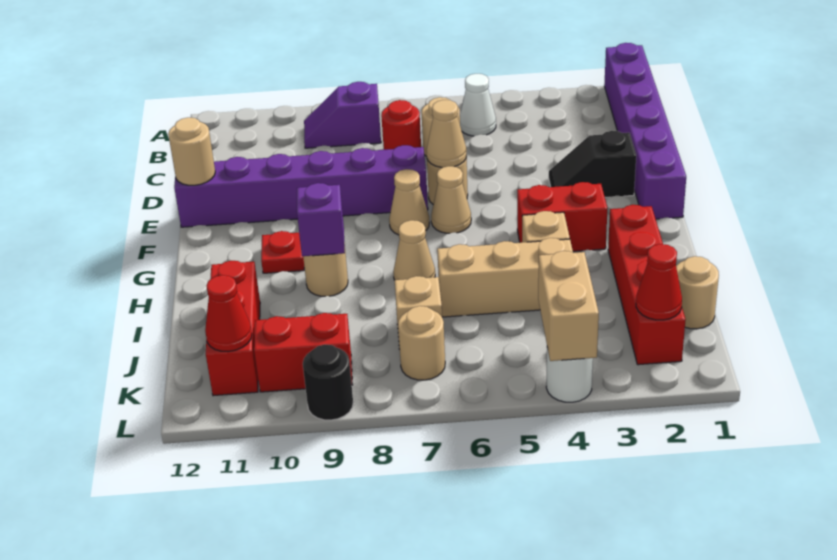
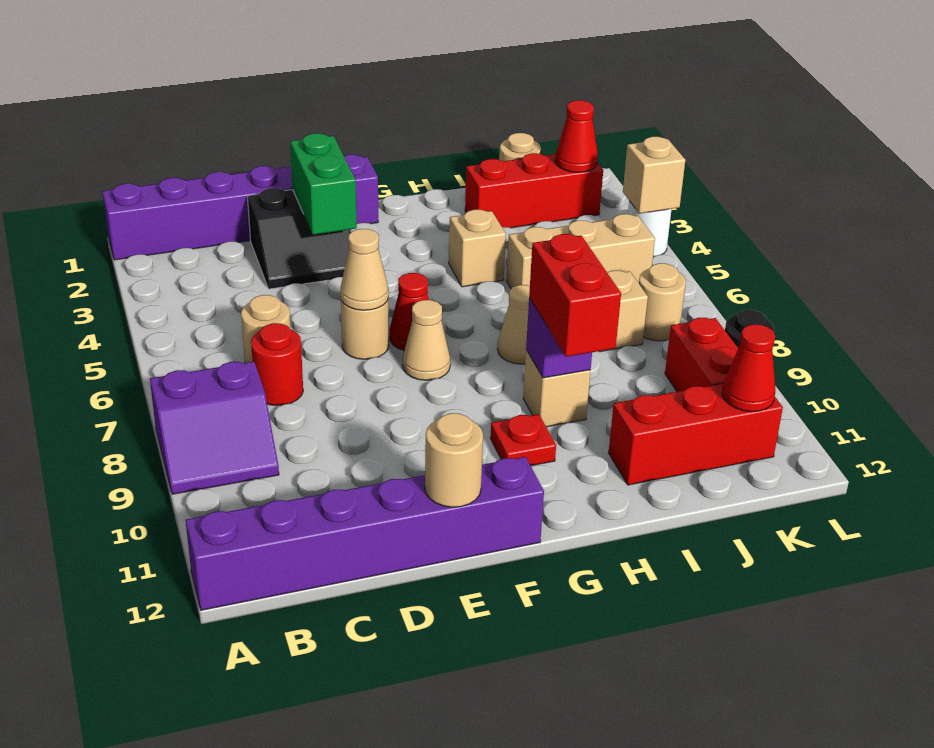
white 1x1 cone [460,74,496,136] -> none
purple 1x2 slope [304,82,381,148] -> purple 2x2 slope [150,362,279,494]
black 1x2 slope [549,131,636,197] -> black 2x2 slope [248,188,351,289]
none -> green 1x2 brick [290,133,357,235]
purple 1x6 brick [174,145,428,227] -> purple 1x6 brick turned to [186,457,544,610]
tan 1x1 cone [431,166,471,233] -> red 1x1 cone [389,273,429,350]
red 1x2 brick [517,182,608,251] -> red 1x2 brick moved to [529,234,621,357]
red 1x4 brick [608,205,686,365] -> red 1x3 brick [465,153,603,228]
tan 1x1 round brick [303,242,348,296] -> tan 1x1 brick [523,350,591,427]
tan 1x3 brick [437,238,573,317] -> tan 1x3 brick turned to [506,214,655,289]
tan 1x2 brick [538,251,599,361] -> tan 1x1 brick [623,137,685,214]

